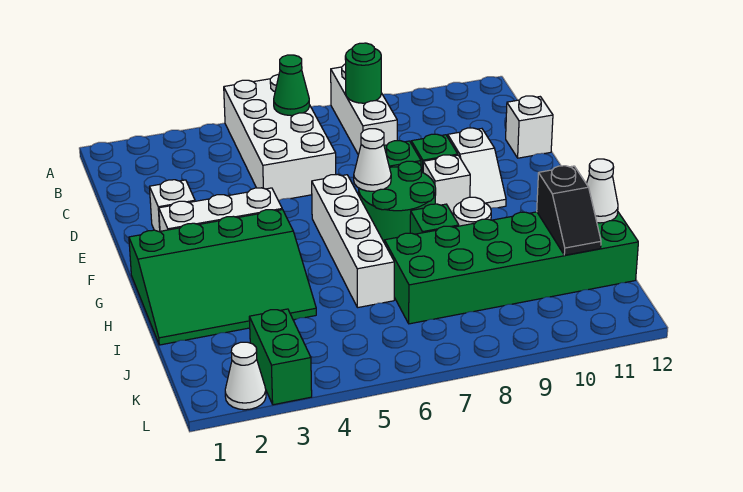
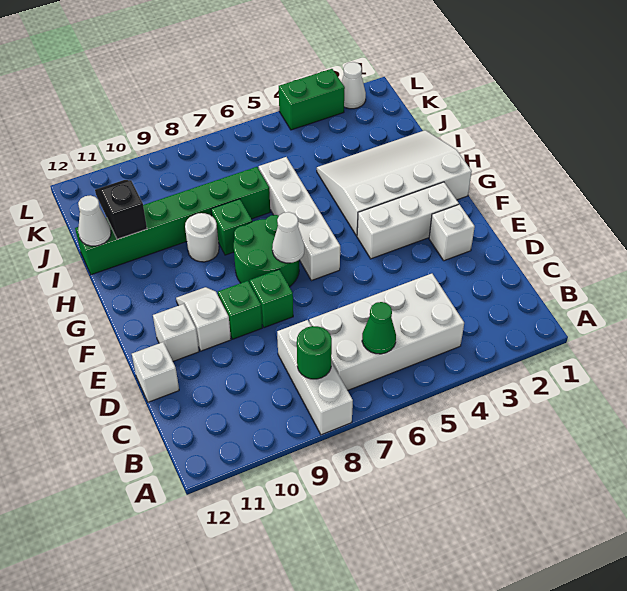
white 2x4 brick [224,74,336,201] -> white 2x4 brick turned to [309,274,464,391]
white 1x1 brick [423,155,470,214] -> white 1x1 brick moved to [153,304,199,361]
green 3x4 slope [129,210,316,345] -> white 3x4 slope [317,130,472,236]
green 2x6 brick [385,212,638,324] -> green 1x6 brick [75,167,270,275]
green 1x2 brick [249,309,312,405] -> green 1x2 brick turned to [279,69,345,130]

